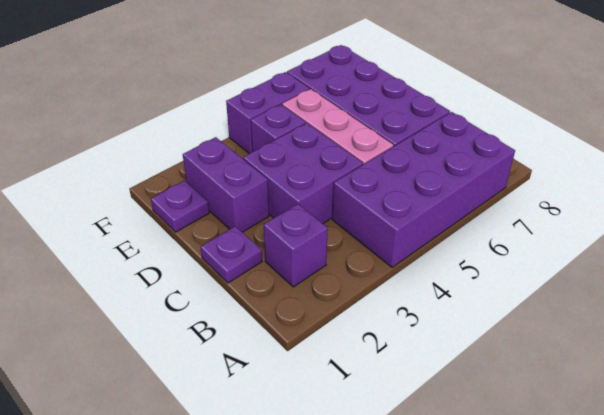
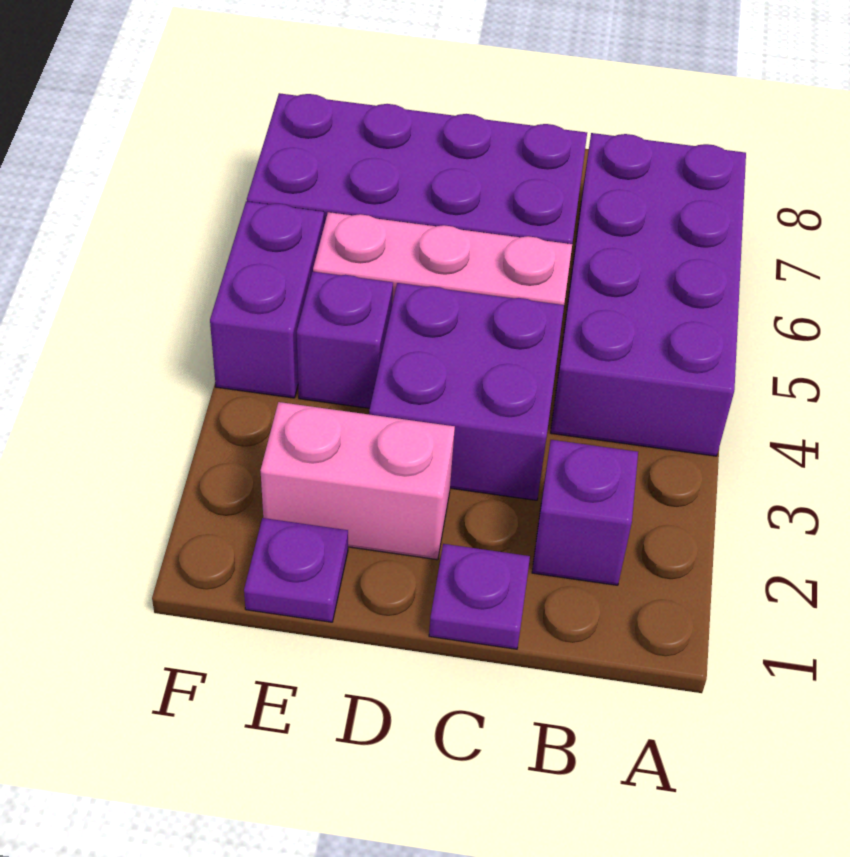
purple 1x2 brick [183,137,269,232] -> pink 1x2 brick [260,402,455,560]

